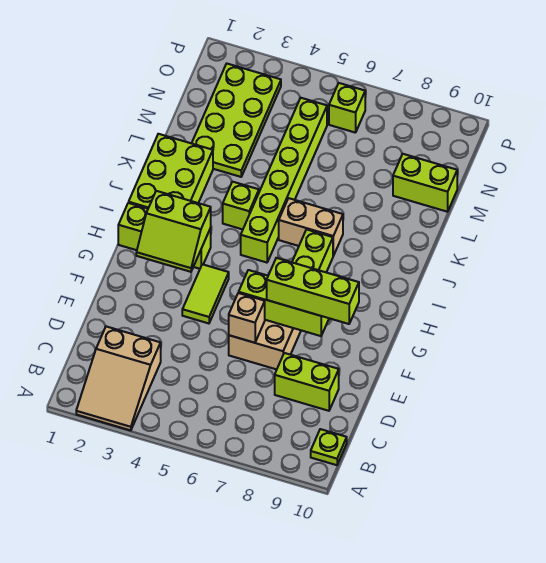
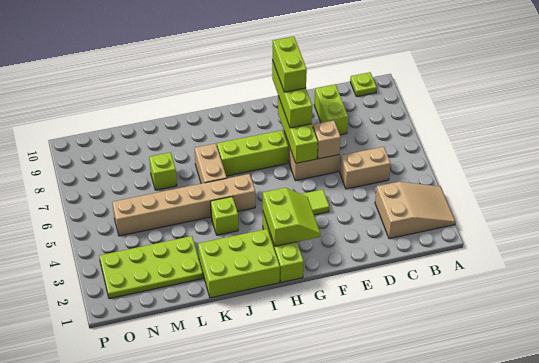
none -> tan 1x2 brick [340,147,391,189]
lime 1x6 brick [241,98,327,263] -> tan 1x6 brick [112,174,255,236]
lime 1x2 brick [393,154,457,212] -> lime 1x2 brick moved to [272,37,307,92]
lime 1x1 brick [329,83,365,133] -> lime 1x1 brick moved to [149,152,177,190]

